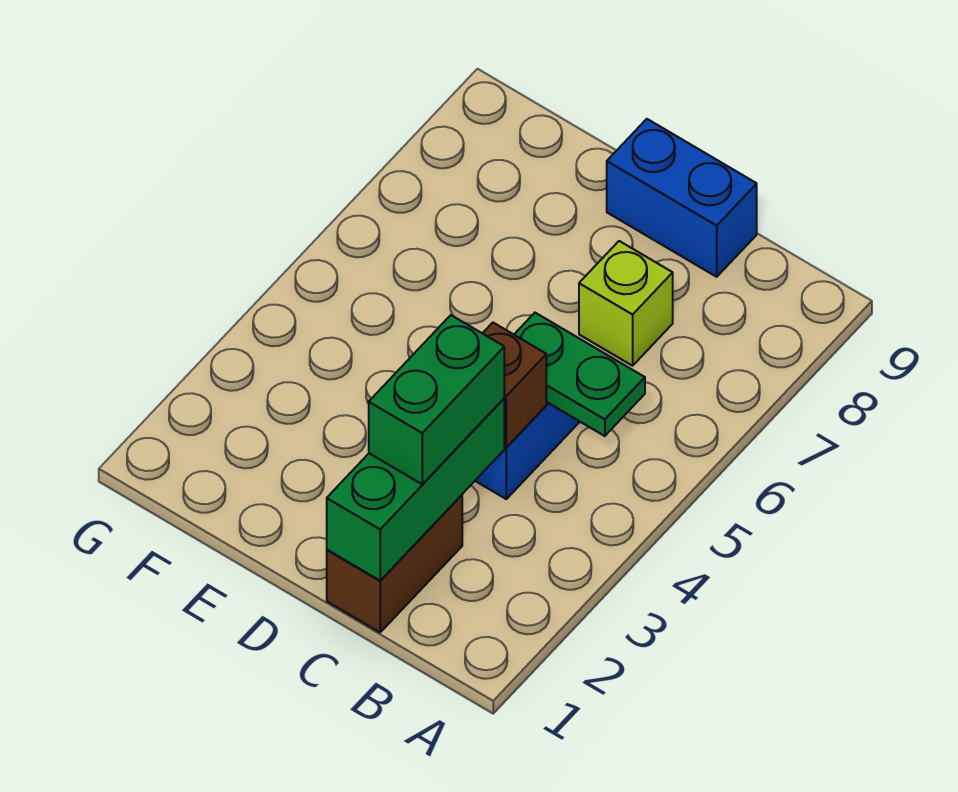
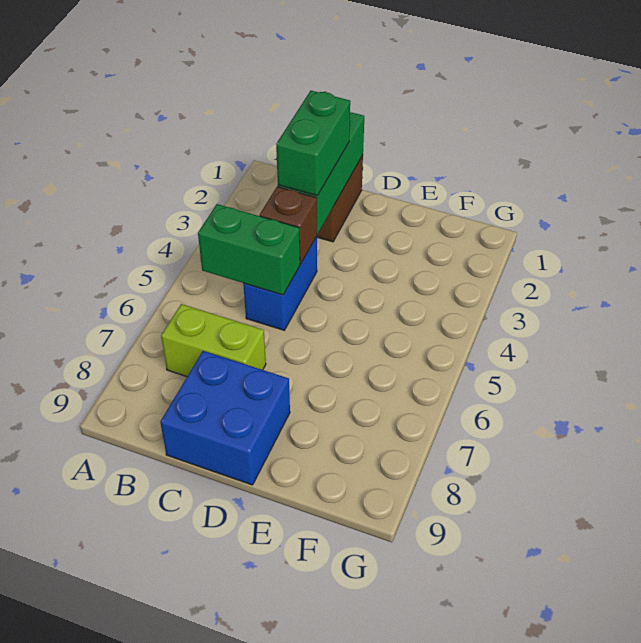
green 1x2 plate [514,313,645,436] -> green 1x2 brick [198,204,300,295]
lime 1x1 brick [579,241,673,366] -> lime 1x2 brick [161,304,266,377]
blue 1x2 brick [607,119,757,277] -> blue 2x2 brick [160,351,290,485]

